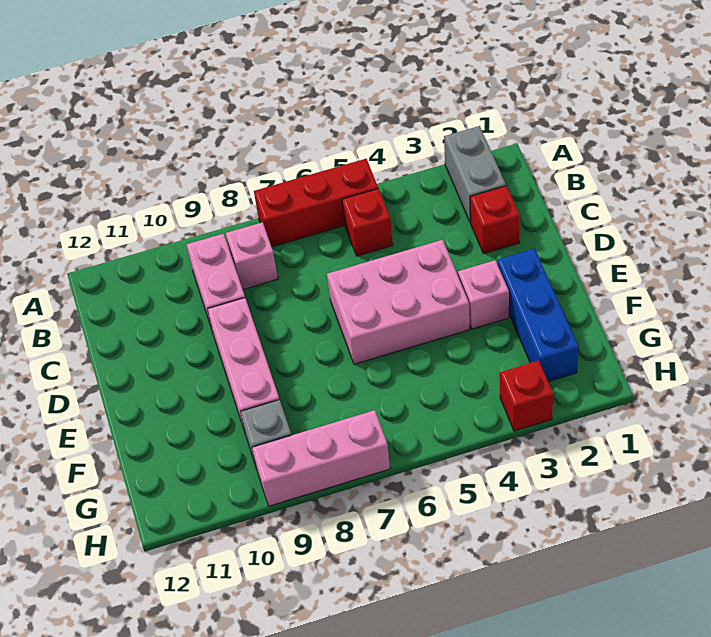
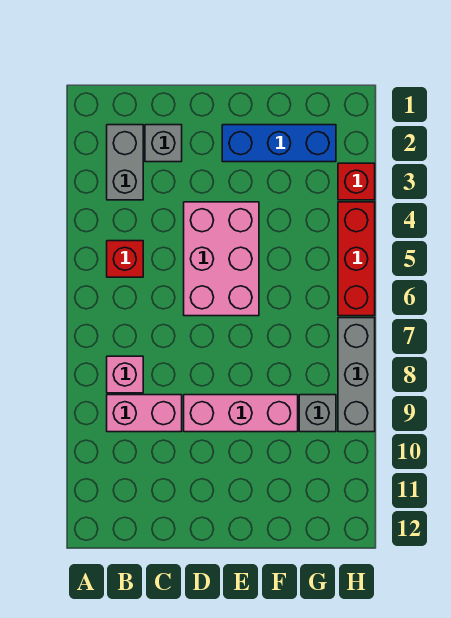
grey 1x2 brick [444,126,506,223] -> grey 1x2 brick turned to [107,125,143,200]
red 1x3 brick [254,159,378,247] -> red 1x3 brick moved to [338,202,375,316]
red 1x1 brick [470,186,520,254] -> grey 1x1 brick [145,125,182,162]
pink 1x1 brick [458,260,509,329] -> none
pink 1x3 brick [252,410,390,506] -> grey 1x3 brick [338,318,375,432]

